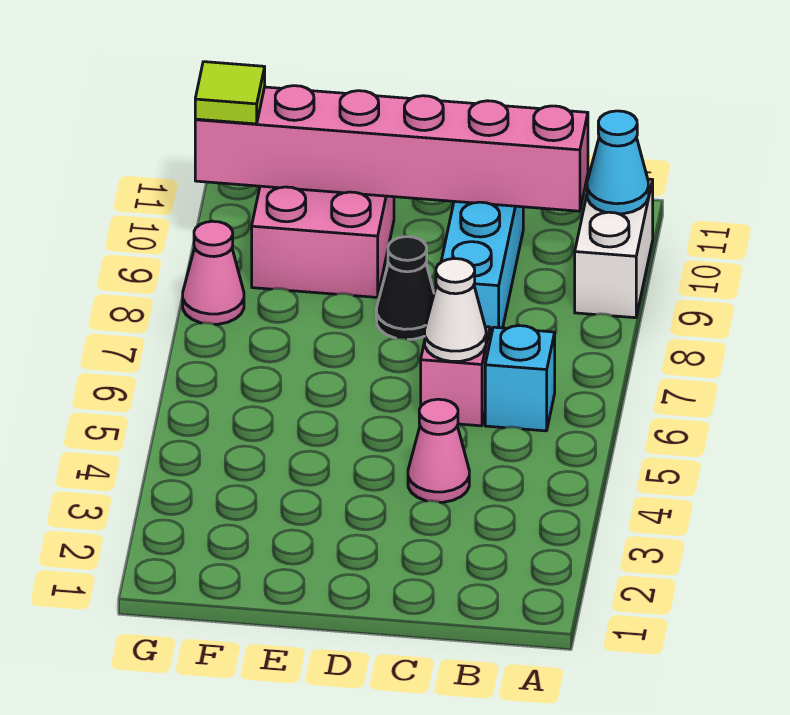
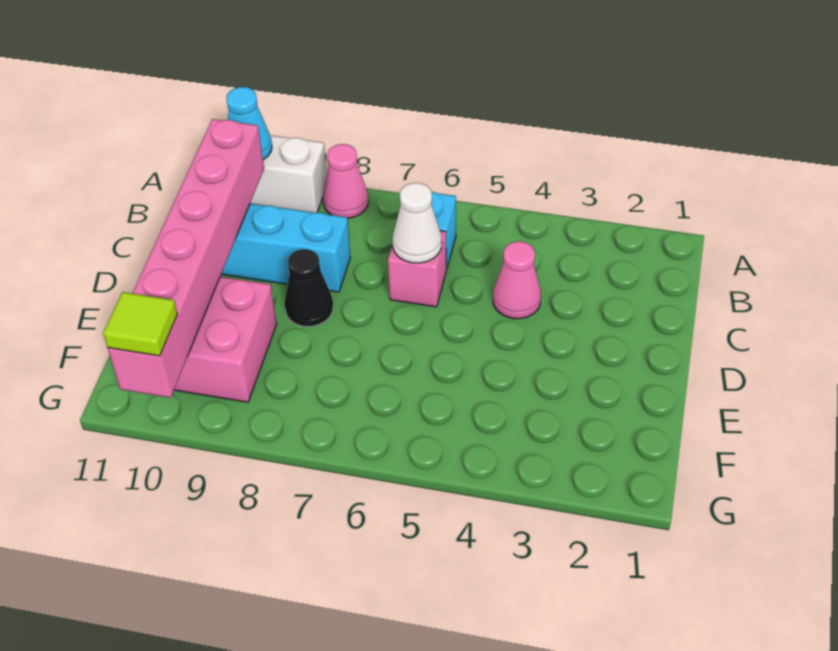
pink 1x1 cone [183,221,244,324] -> pink 1x1 cone moved to [323,144,368,218]

